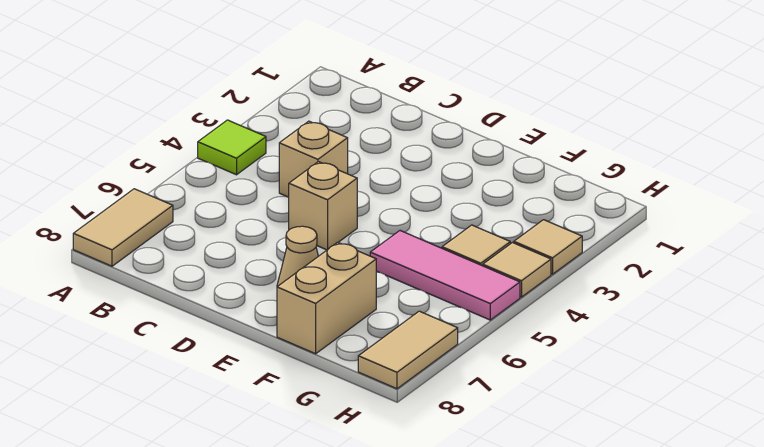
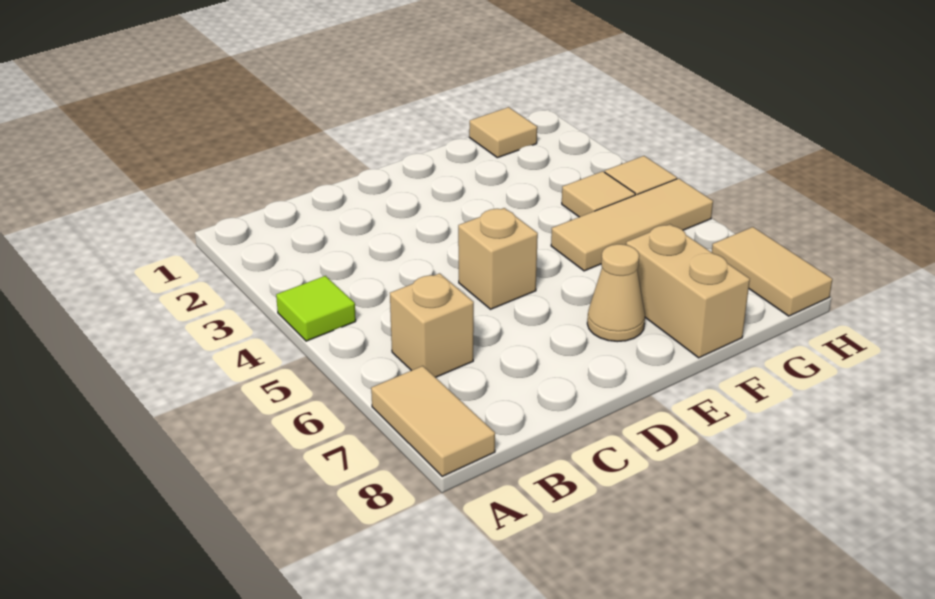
tan 1x1 brick [279,121,348,197] -> tan 1x1 brick moved to [390,273,474,377]
pink 1x3 tile [370,231,520,320] -> tan 1x3 tile [551,178,713,271]
tan 1x1 tile [514,220,582,274] -> tan 1x1 tile moved to [469,107,537,158]

